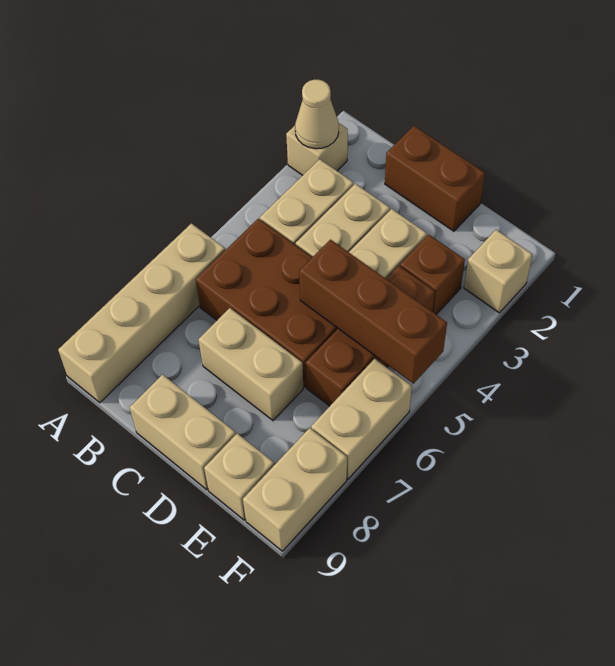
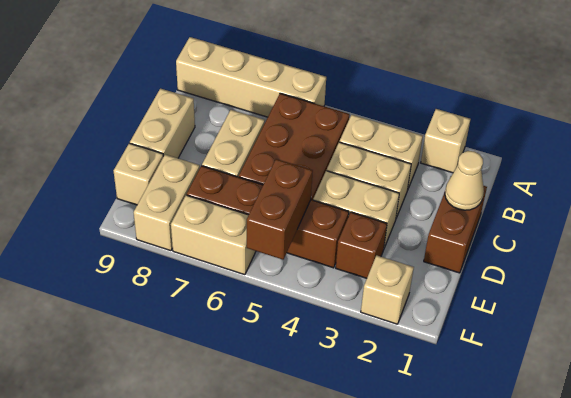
tan 1x1 cone [295,80,339,149] -> tan 1x1 cone moved to [445,151,484,210]
brown 1x3 brick [299,240,447,384] -> brown 1x2 brick [247,159,313,260]
brown 1x3 brick [306,266,435,406] -> brown 1x4 brick [187,166,349,268]
tan 1x2 brick [243,428,347,551] -> tan 1x2 brick turned to [134,155,200,251]

